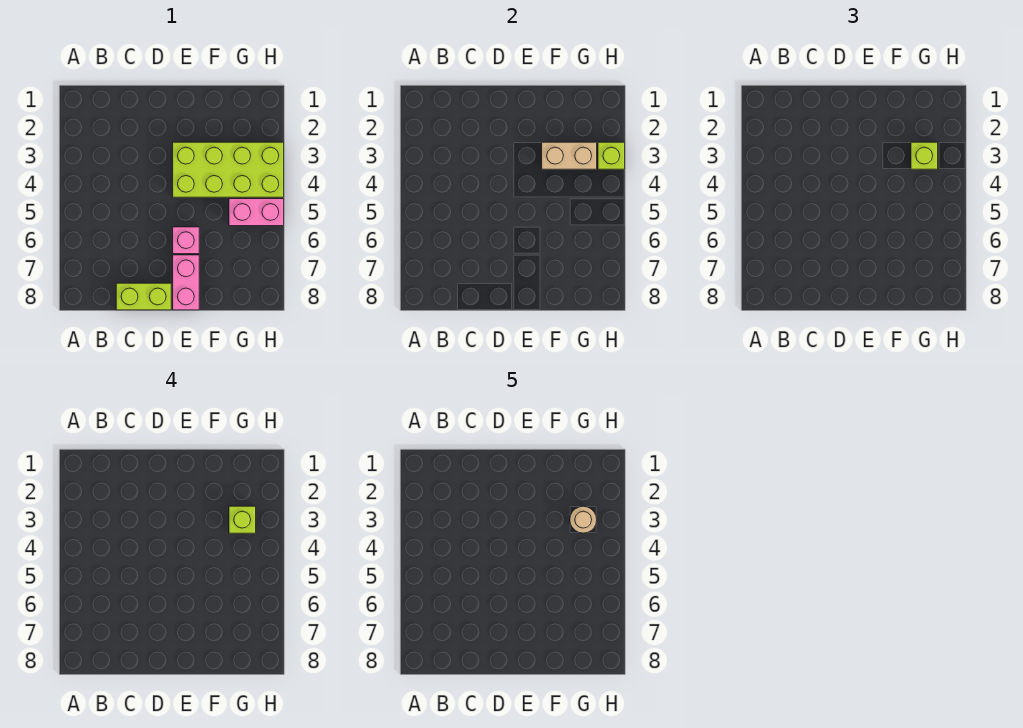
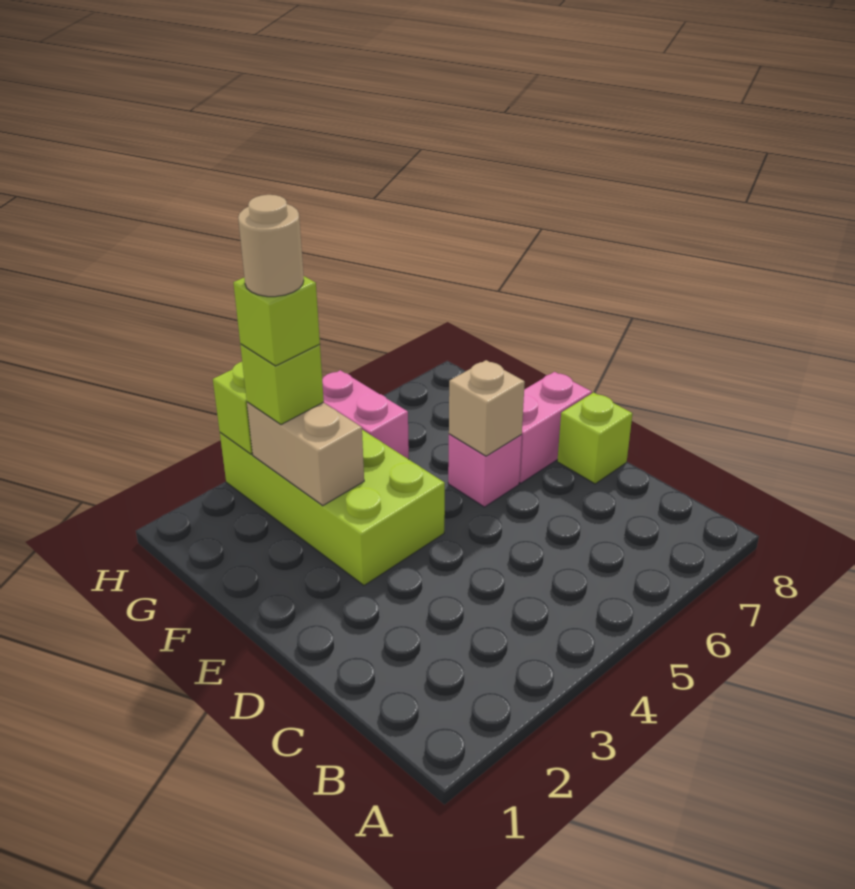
lime 1x2 brick [116,283,171,310] -> lime 1x1 brick [557,392,633,484]
none -> tan 1x1 brick [449,360,525,456]

